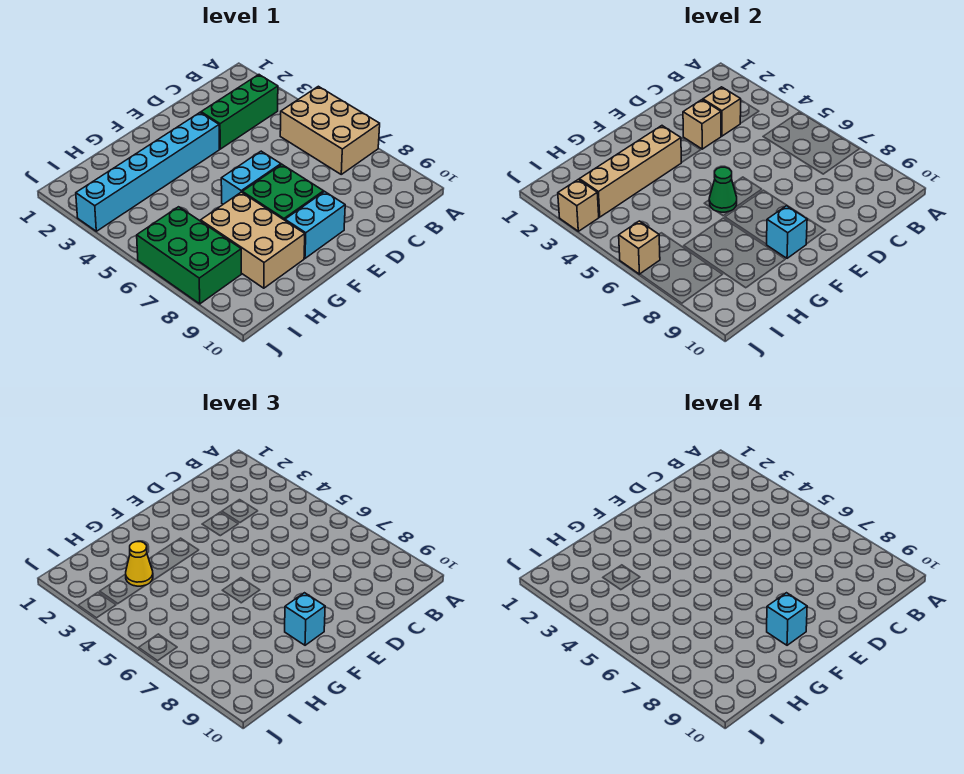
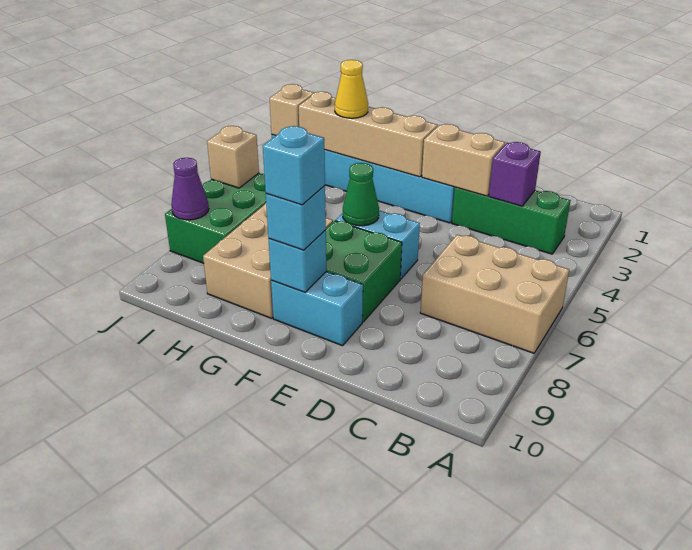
tan 2x3 brick [280,86,380,174] -> tan 2x3 brick turned to [420,235,569,353]
tan 1x1 brick [703,87,741,136] -> purple 1x1 brick [489,142,541,206]
tan 1x1 brick [683,100,721,149] -> tan 1x2 brick [422,124,505,196]
none -> purple 1x1 cone [171,158,209,220]

